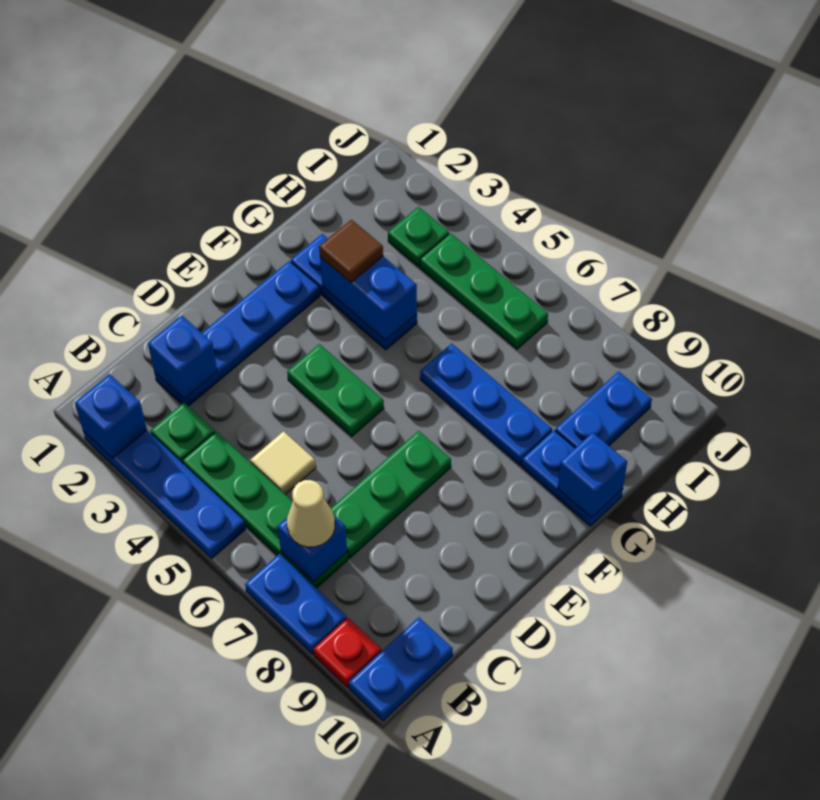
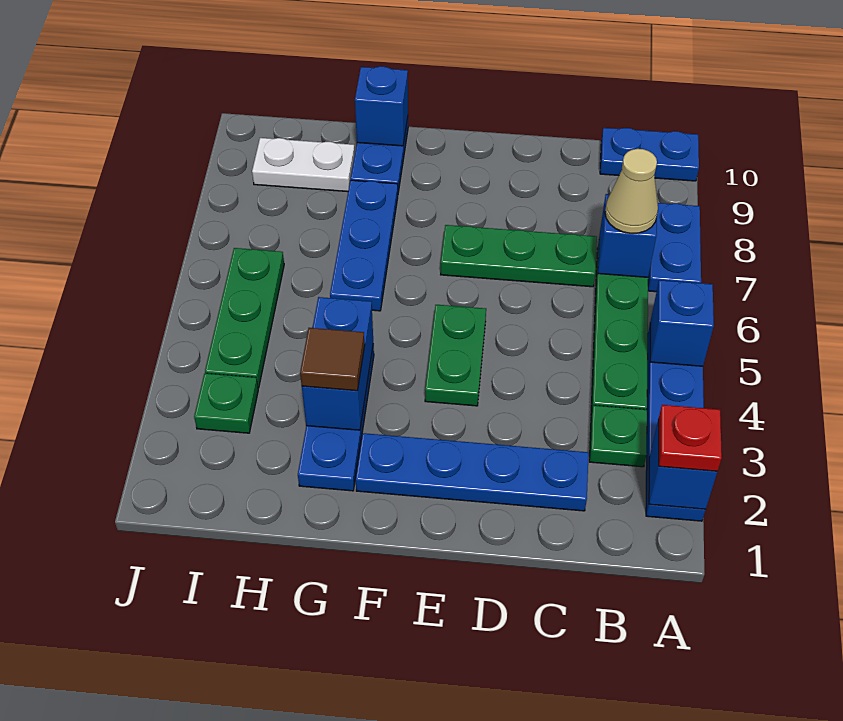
red 1x1 plate [314,618,382,687] -> red 1x1 plate moved to [659,405,722,471]
blue 1x1 brick [148,315,217,399] -> blue 1x1 brick moved to [650,280,714,366]
tan 1x1 tile [250,431,316,495] -> none
blue 1x2 plate [555,371,652,448] -> white 1x2 plate [252,138,355,192]

